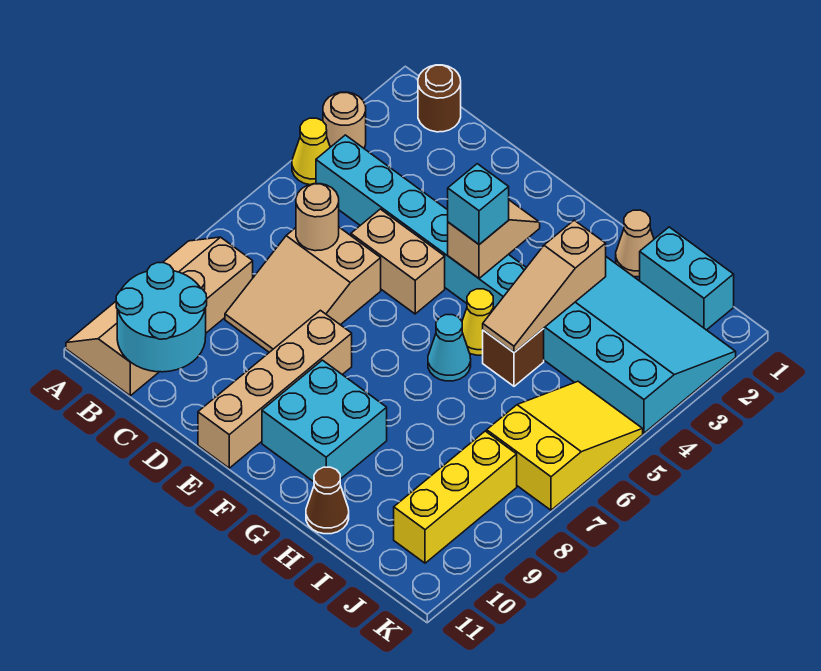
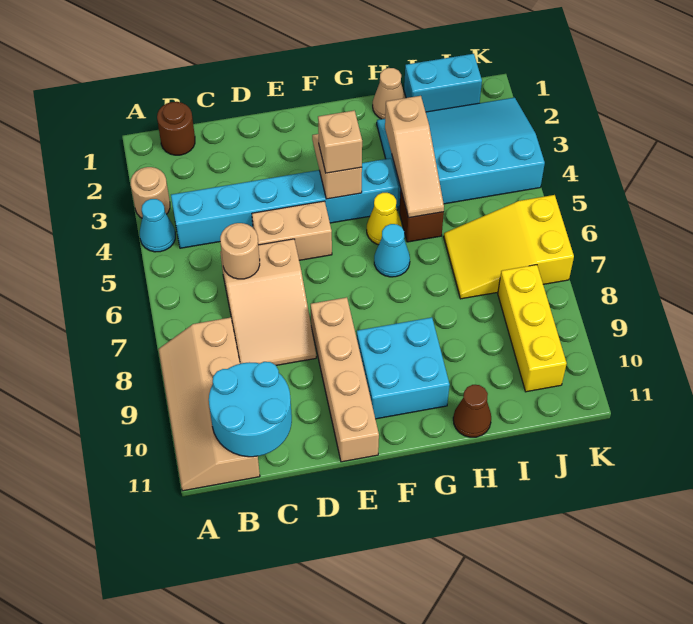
yellow 1x1 cone [292,118,330,185] -> cyan 1x1 cone [140,199,175,252]
cyan 1x1 brick [448,164,509,244] -> tan 1x1 brick [318,110,362,173]
yellow 2x3 slope [487,382,643,510] -> yellow 2x3 slope turned to [444,195,574,299]

